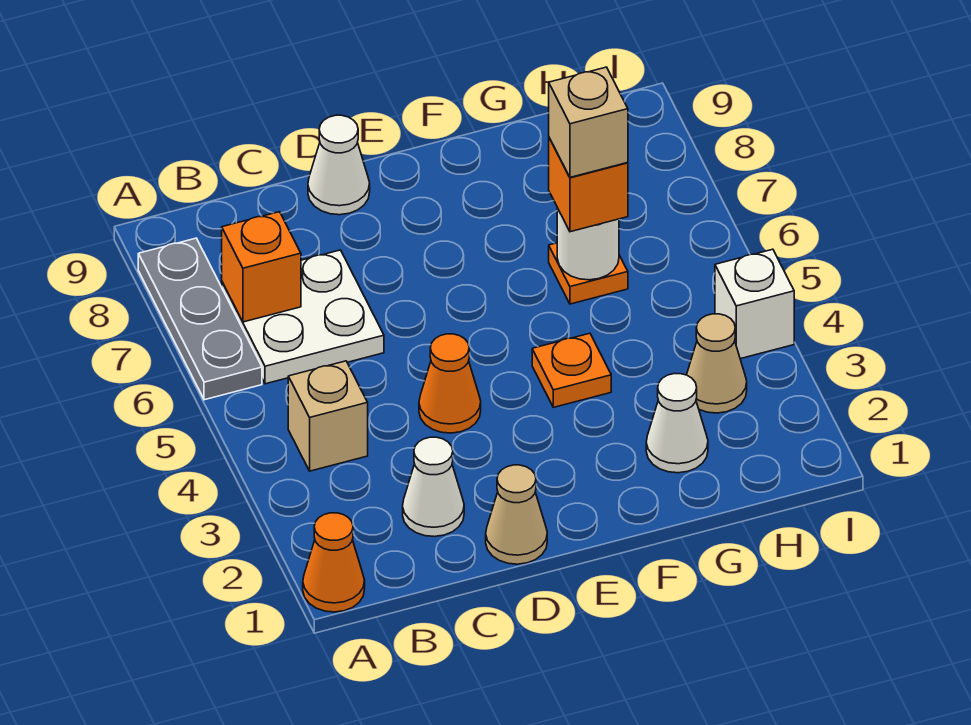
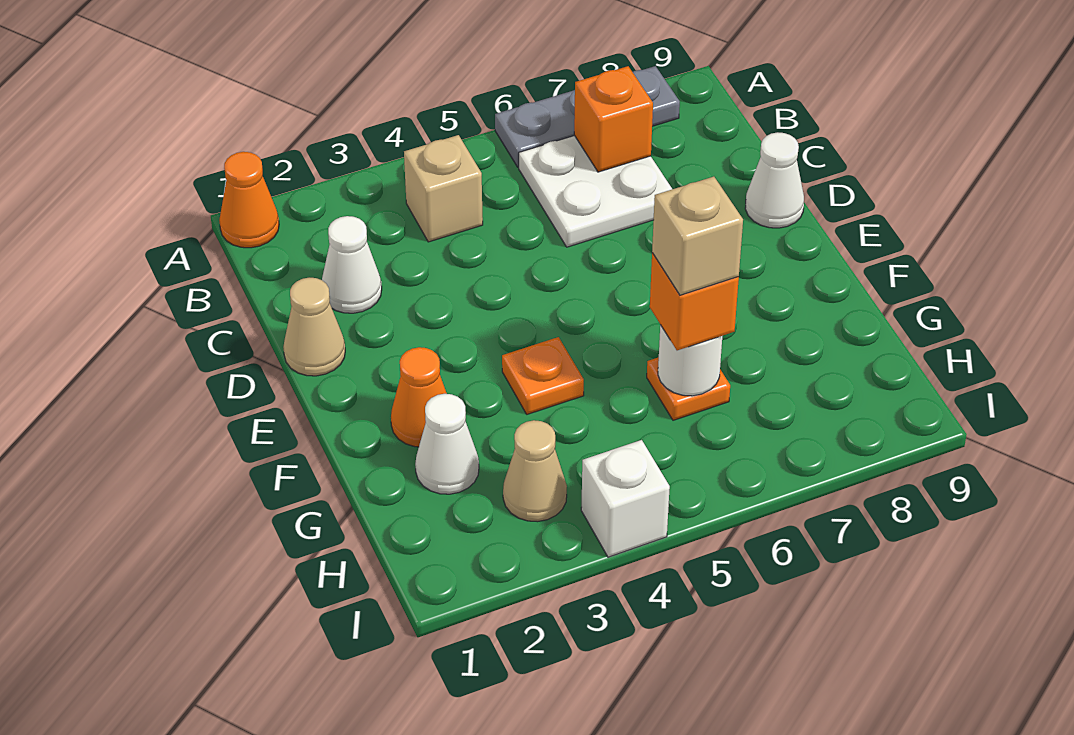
orange 1x1 cone [419,334,481,433] -> orange 1x1 cone moved to [391,347,447,447]

